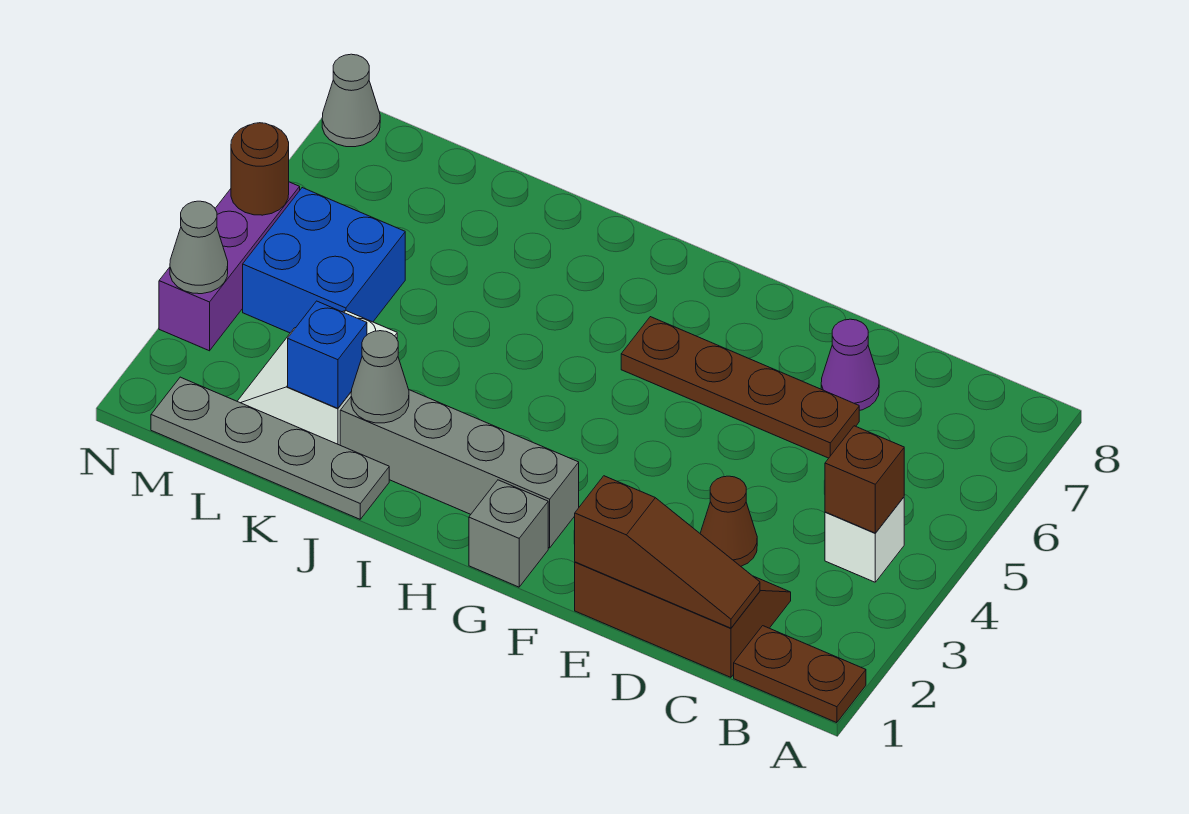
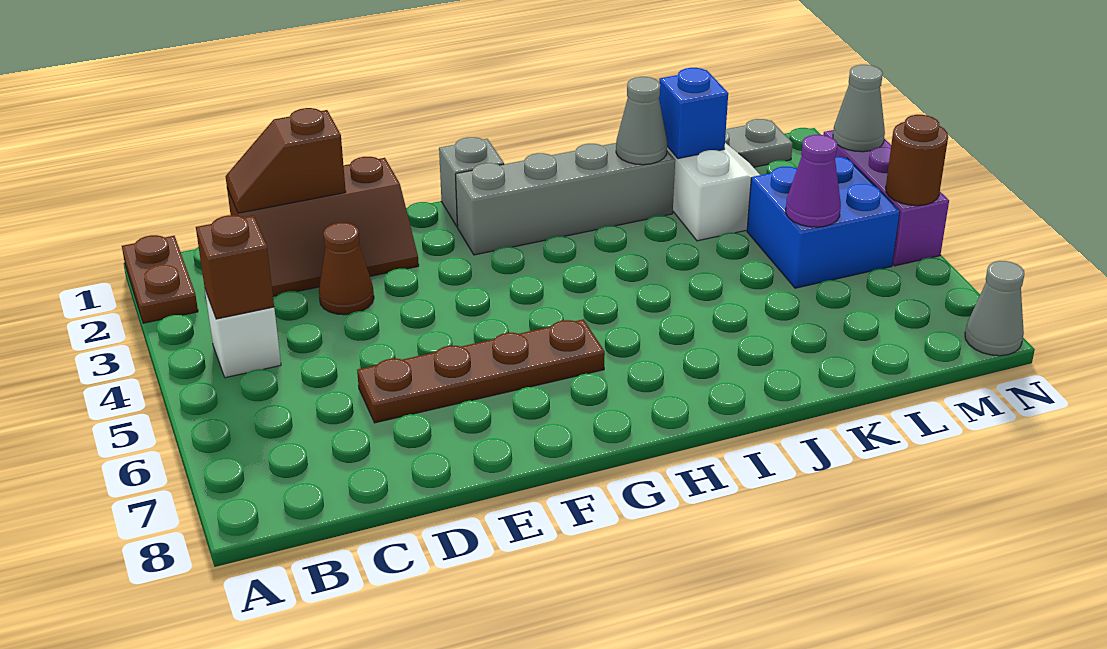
brown 1x2 plate [734,626,866,723] -> brown 1x2 plate turned to [122,235,198,323]
brown 1x3 slope [575,476,760,628] -> brown 1x2 slope [225,108,346,213]
purple 1x1 cone [821,319,879,411] -> purple 1x1 cone moved to [786,135,841,227]

